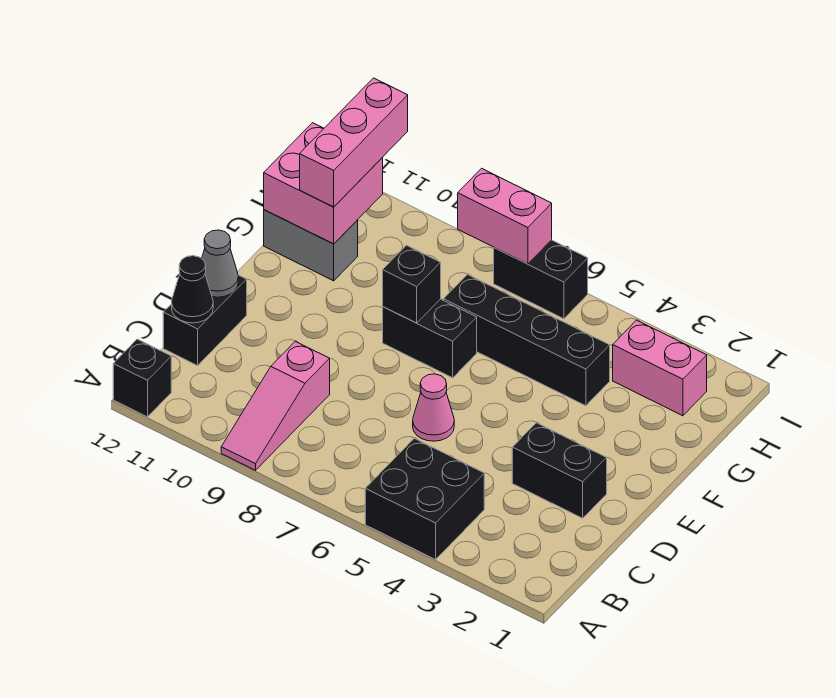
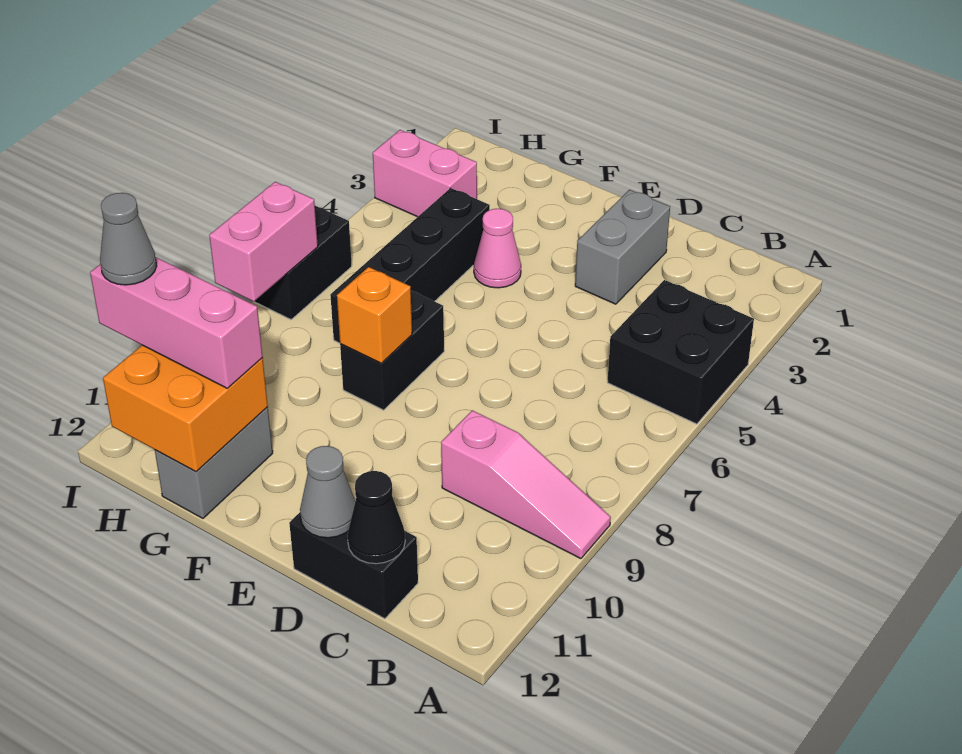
black 1x1 brick [113,339,171,417] -> none
black 1x2 brick [512,423,607,518] -> grey 1x2 brick [575,190,670,304]
pink 1x1 cone [413,374,454,441] -> pink 1x1 cone moved to [474,209,521,288]
black 1x1 brick [383,245,441,323] -> orange 1x1 brick [337,267,412,363]
pink 2x2 brick [264,123,383,244] -> orange 2x2 brick [103,345,268,472]
pink 1x2 brick [613,320,707,416] -> pink 1x2 brick turned to [373,130,477,217]
none -> grey 1x1 cone [100,193,157,285]

